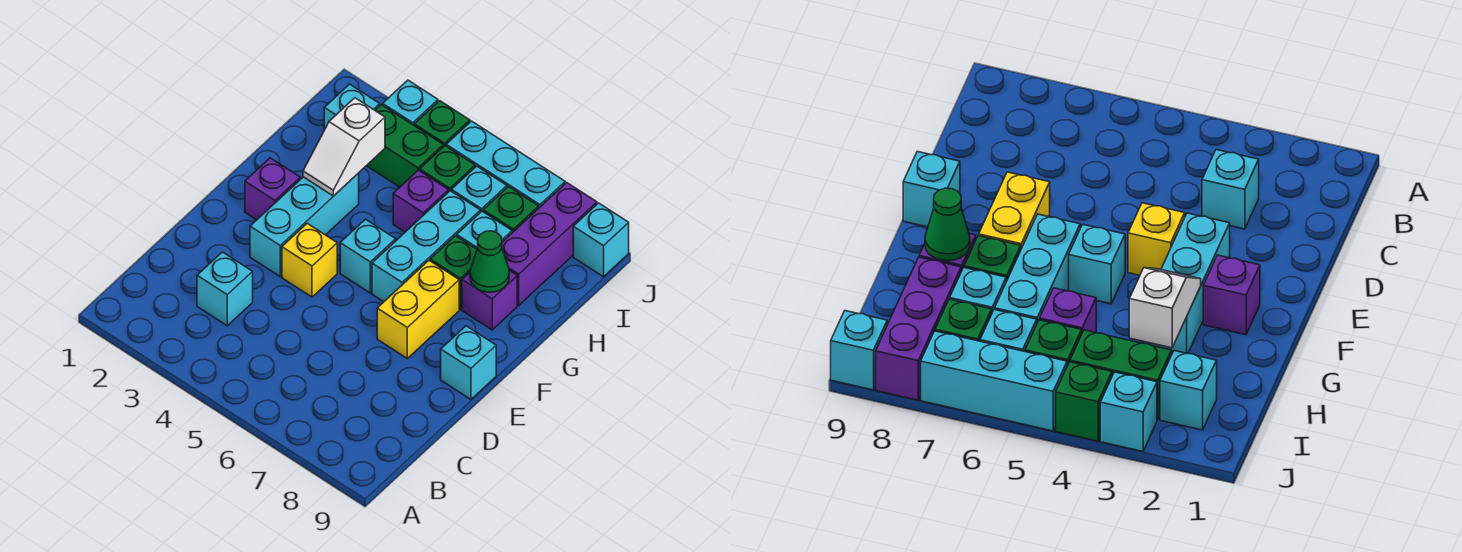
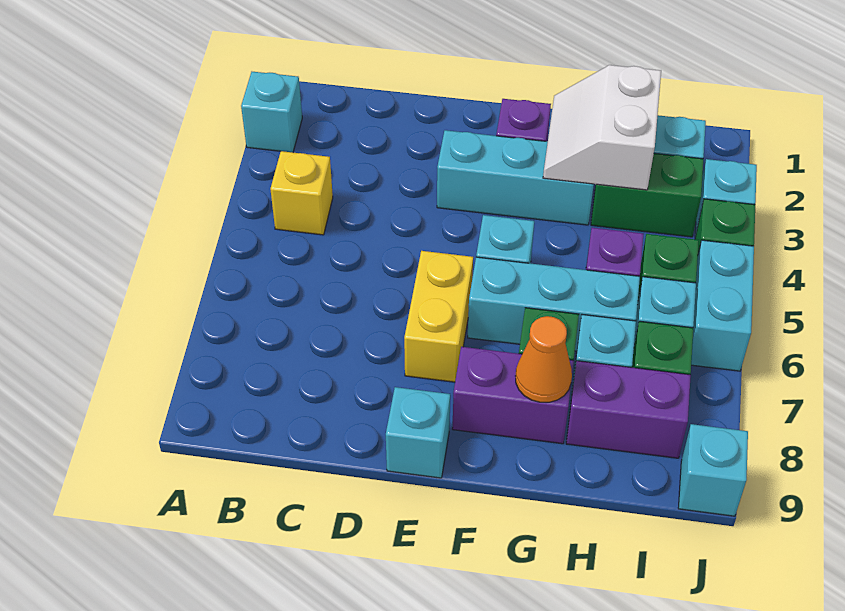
cyan 1x1 brick [197,252,253,326] -> cyan 1x1 brick moved to [241,72,302,152]
yellow 1x1 brick [282,223,337,297] -> yellow 1x1 brick moved to [270,151,333,235]
yellow 1x2 brick [377,260,459,358] -> yellow 1x2 brick turned to [404,251,473,382]
white 1x2 slope [303,98,385,196] -> white 2x2 slope [543,65,661,190]
purple 1x1 brick [462,270,517,330] -> purple 1x2 brick [452,347,574,444]
green 1x1 cone [470,231,509,292] -> orange 1x1 cone [516,316,572,402]
purple 1x3 brick [502,183,597,305] -> purple 1x2 brick [566,361,691,458]
green 1x2 brick [367,105,443,187] -> green 1x2 brick turned to [591,153,703,237]
cyan 1x3 brick [446,121,565,208] -> cyan 1x2 brick [691,240,754,371]

